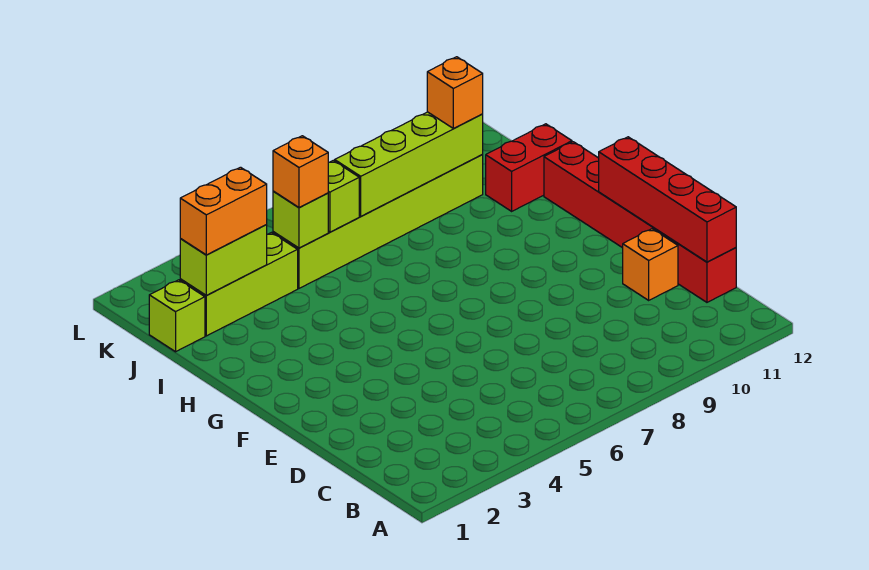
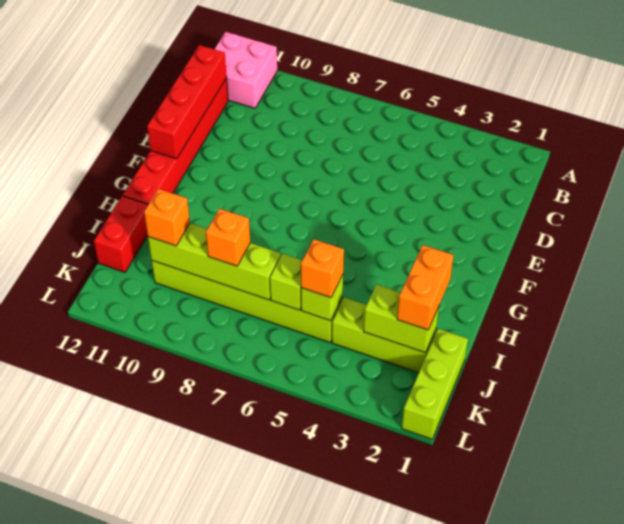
none -> pink 2x2 brick [215,32,277,108]
orange 1x1 brick [623,229,678,300] -> orange 1x1 brick moved to [206,209,250,266]
red 1x2 brick [486,124,572,211] -> red 1x2 brick turned to [94,196,148,272]
lime 1x1 brick [149,280,205,352] -> lime 1x3 brick [402,329,468,439]
orange 1x2 brick [180,167,267,255] -> orange 1x2 brick turned to [397,245,454,330]

